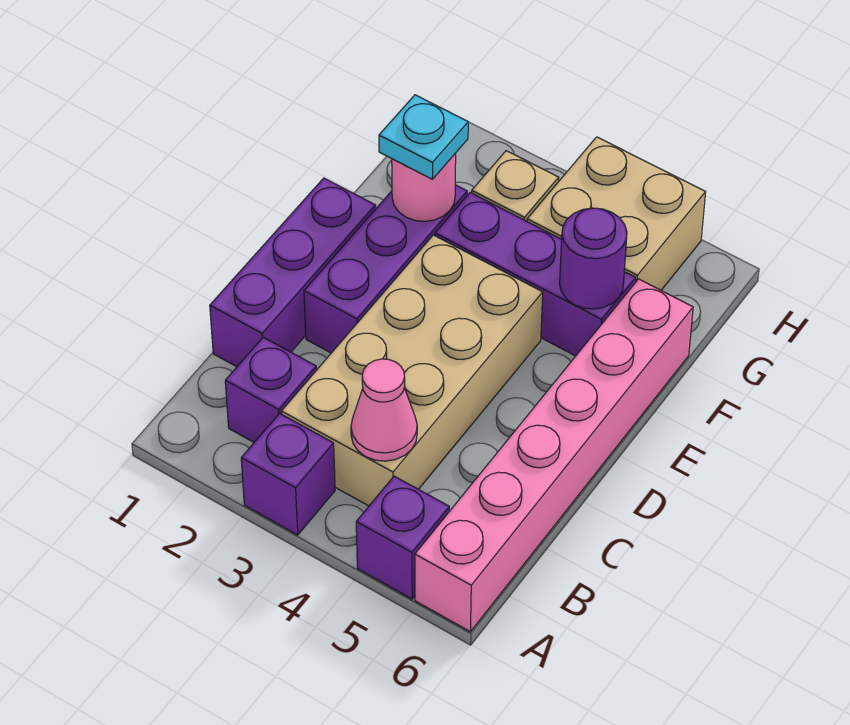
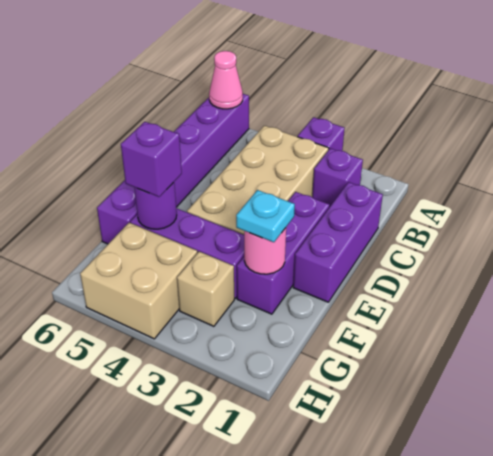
purple 1x1 brick [356,476,449,599] -> purple 1x1 brick moved to [121,122,182,197]
pink 1x6 brick [415,279,693,632] -> purple 1x6 brick [97,94,249,244]
pink 1x1 cone [351,359,417,461] -> pink 1x1 cone moved to [209,51,243,109]

